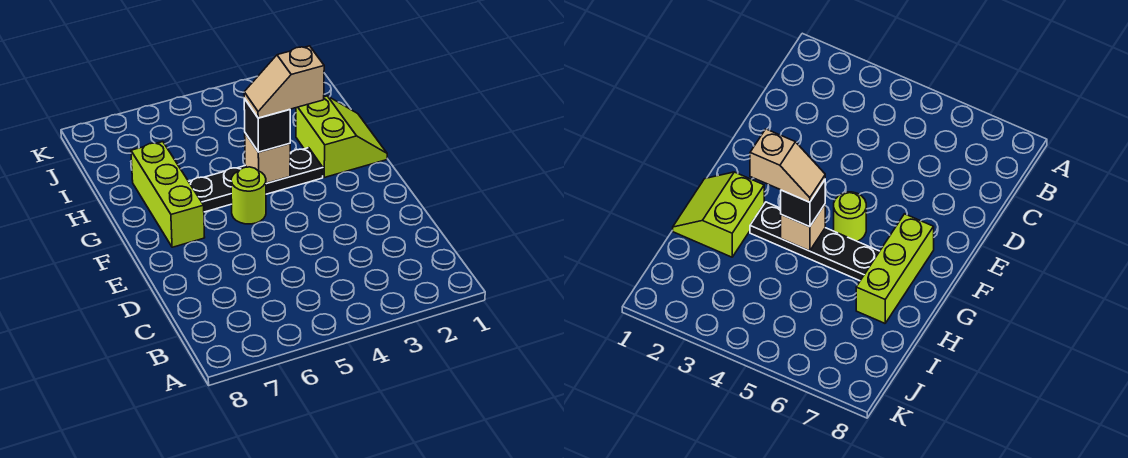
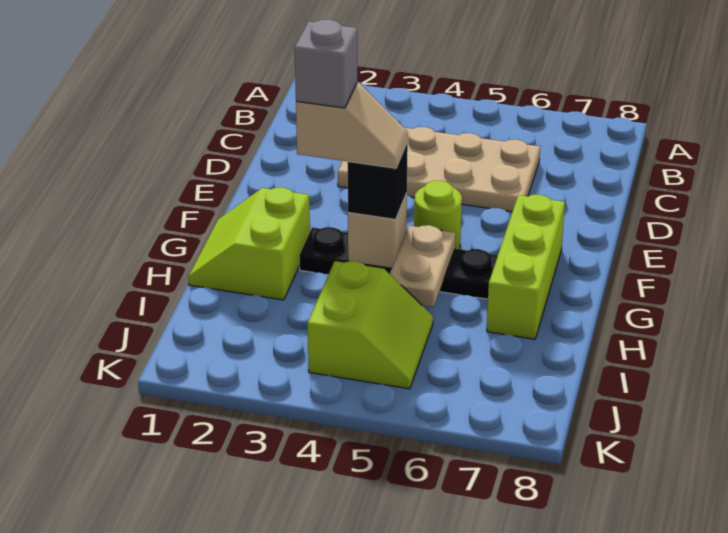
none -> tan 2x4 plate [338,127,540,212]
none -> grey 1x1 brick [295,20,357,108]
none -> tan 1x2 plate [390,225,455,307]
none -> lime 2x2 slope [308,261,433,389]

